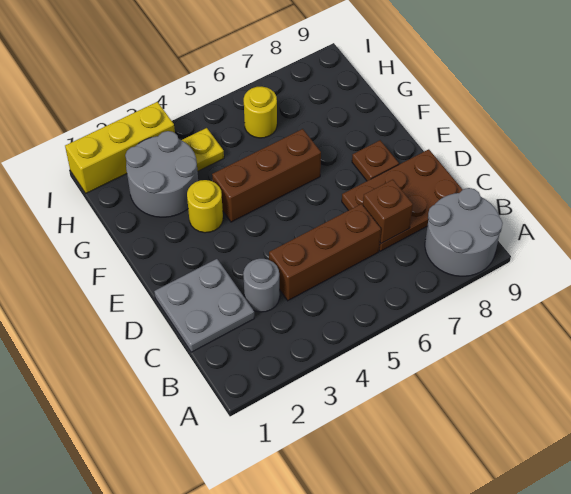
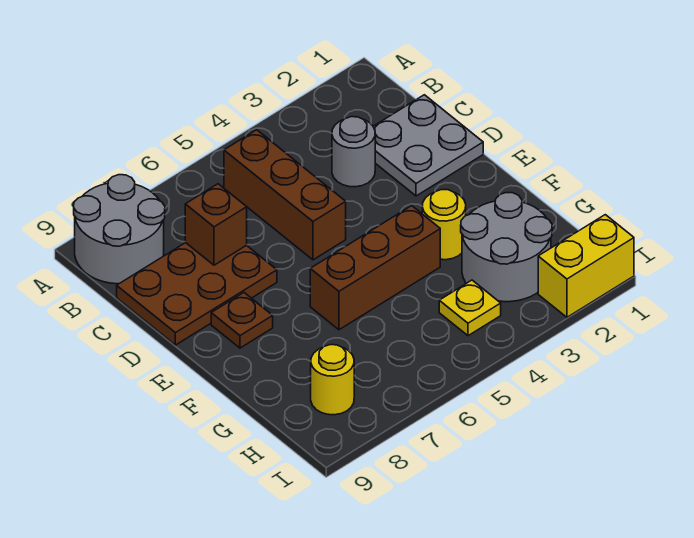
brown 1x3 brick [269,204,381,300] -> brown 1x3 brick turned to [224,130,346,260]
yellow 1x1 round brick [244,87,277,138] -> yellow 1x1 round brick moved to [311,345,354,415]
yellow 1x3 brick [65,102,175,193] -> yellow 1x2 brick [538,215,634,317]

